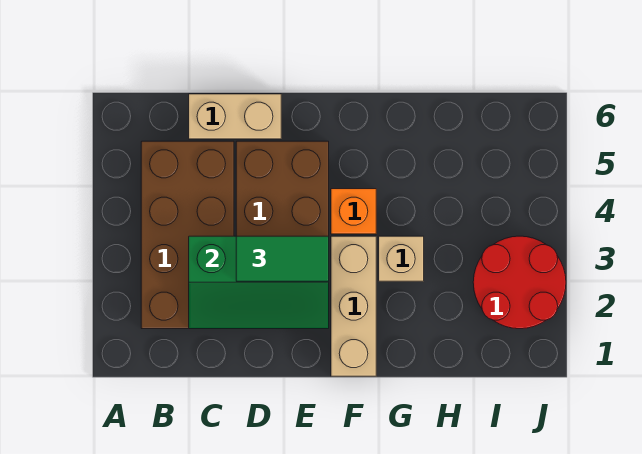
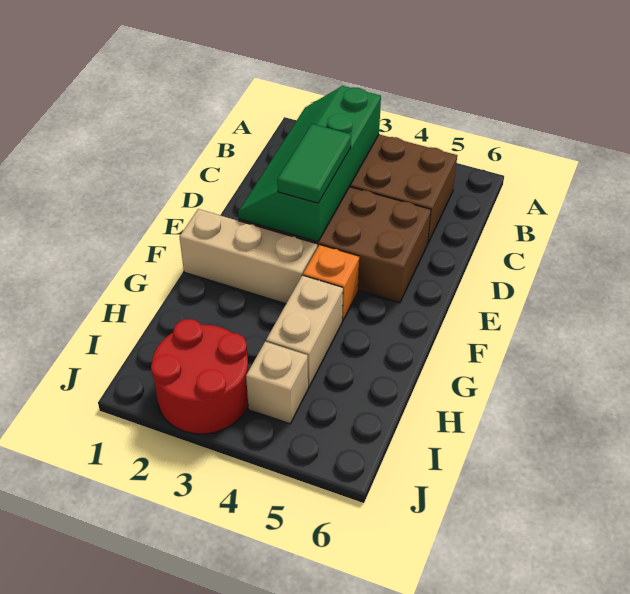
green 2x3 slope [189,236,329,329] -> green 2x4 slope [238,86,381,242]
tan 1x2 brick [189,94,281,139] -> tan 1x2 brick moved to [266,275,343,388]
tan 1x1 brick [379,236,424,281] -> tan 1x1 brick moved to [246,342,308,424]

